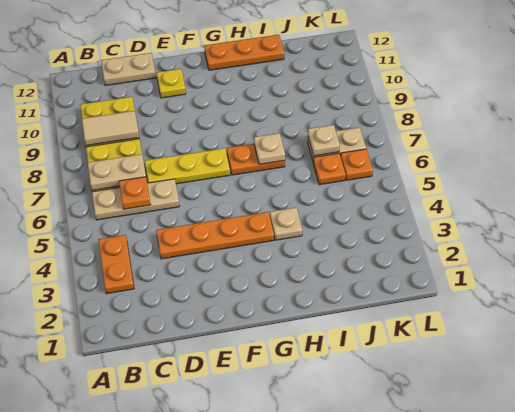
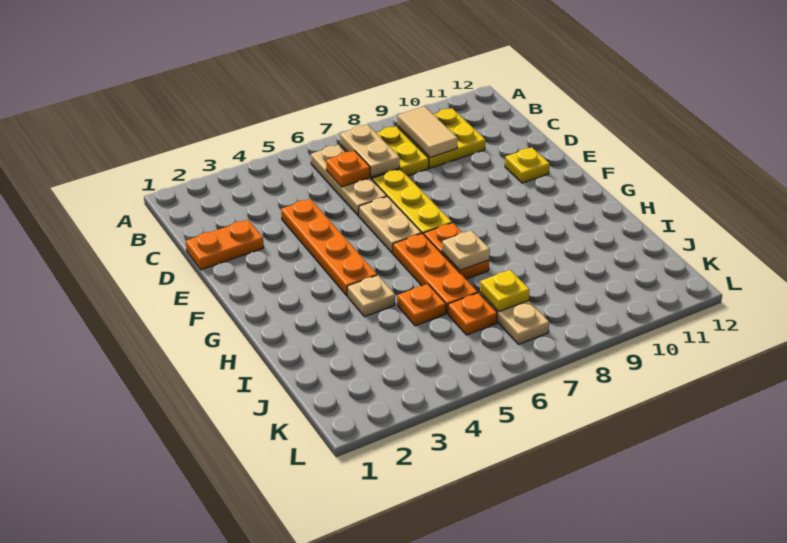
orange 1x2 plate [98,235,134,294] -> orange 1x2 plate moved to [186,220,264,270]
tan 1x2 plate [101,53,156,86] -> tan 1x2 plate moved to [359,197,422,253]
orange 1x3 plate [204,35,284,70] -> orange 1x3 plate moved to [393,233,478,314]
tan 1x1 plate [308,125,340,156] -> yellow 1x1 plate [480,270,529,311]
orange 1x1 plate [341,149,373,180] -> orange 1x1 plate moved to [397,284,446,326]

